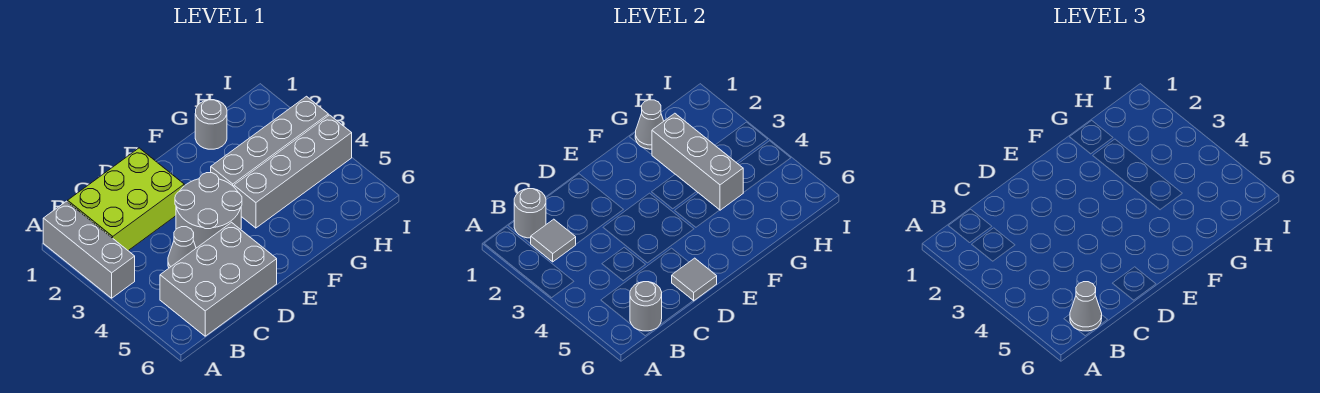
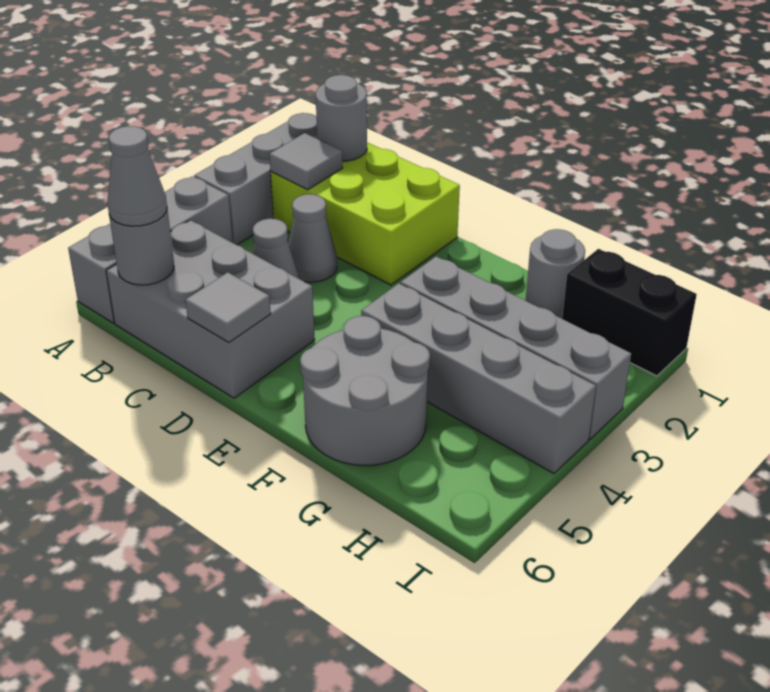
grey 2x2 round brick [175,173,242,248] -> grey 2x2 round brick moved to [300,316,430,465]
grey 1x1 cone [635,100,664,149] -> grey 1x1 cone moved to [288,194,337,282]
grey 1x3 brick [652,113,743,210] -> grey 1x3 brick moved to [68,176,233,323]
none -> black 1x2 brick [562,249,697,376]

